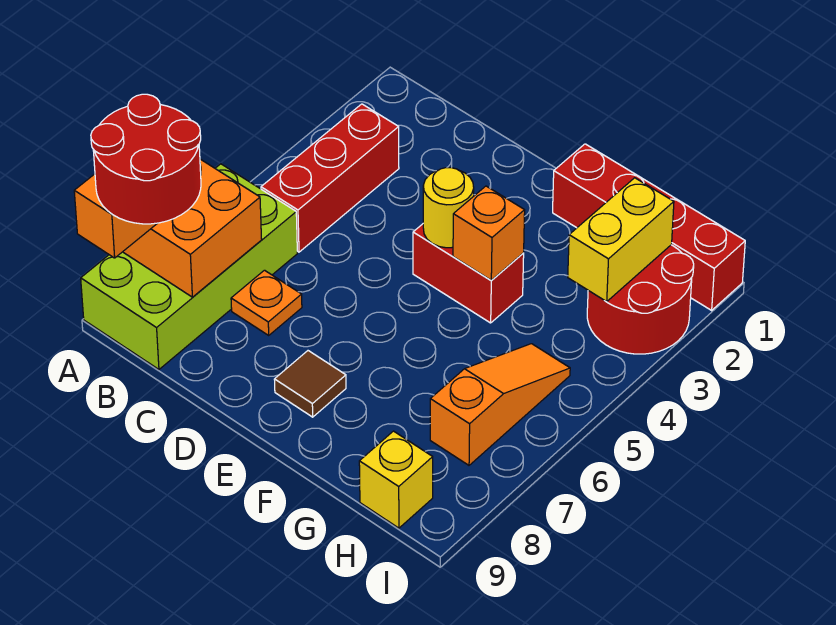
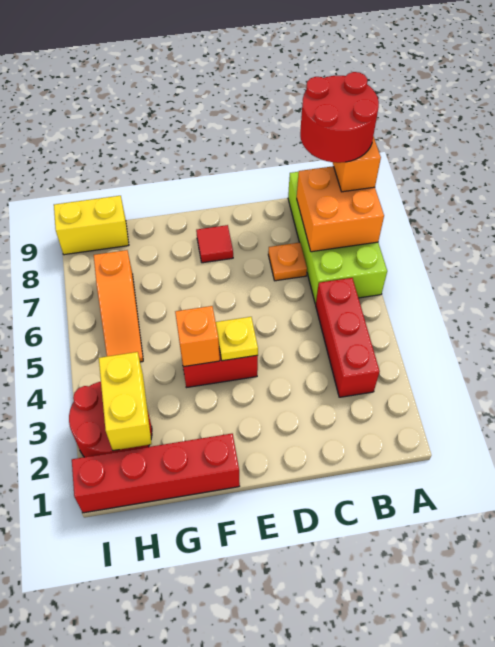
yellow 1x1 round brick [423,168,474,248] -> yellow 1x1 plate [216,317,258,361]
brown 1x1 tile [274,351,346,417] -> red 1x1 tile [196,225,233,263]
yellow 1x1 brick [359,431,433,528] -> yellow 1x2 brick [54,196,129,255]

